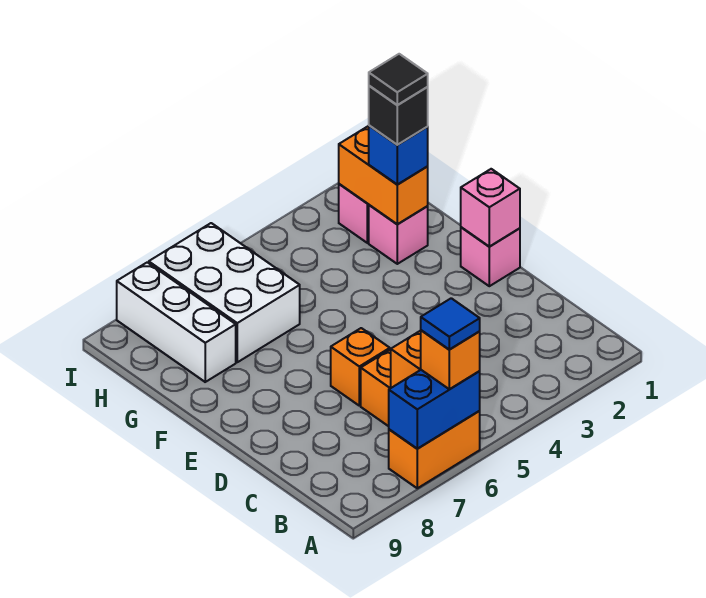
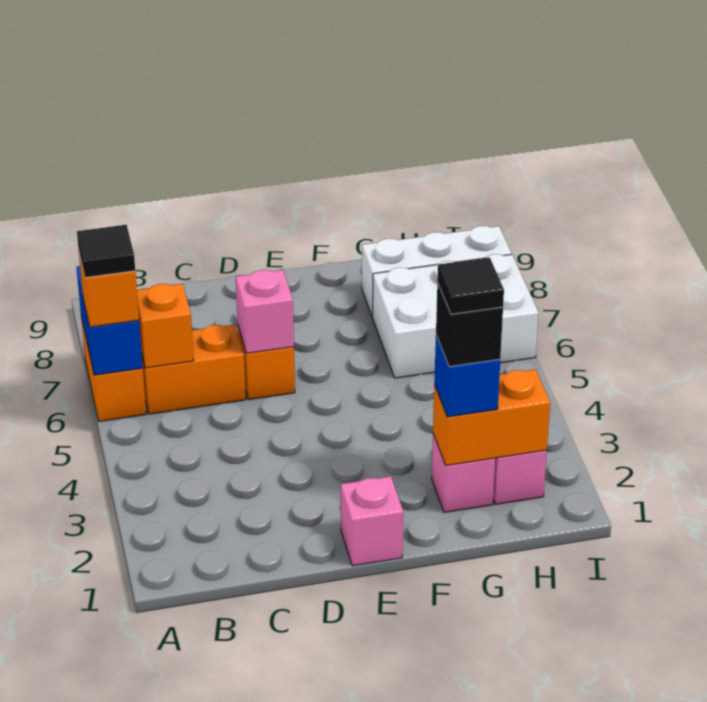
blue 1x1 tile [421,298,480,350] -> black 1x1 tile [77,225,135,277]
pink 1x1 brick [461,169,520,246] -> pink 1x1 brick moved to [236,270,294,353]

